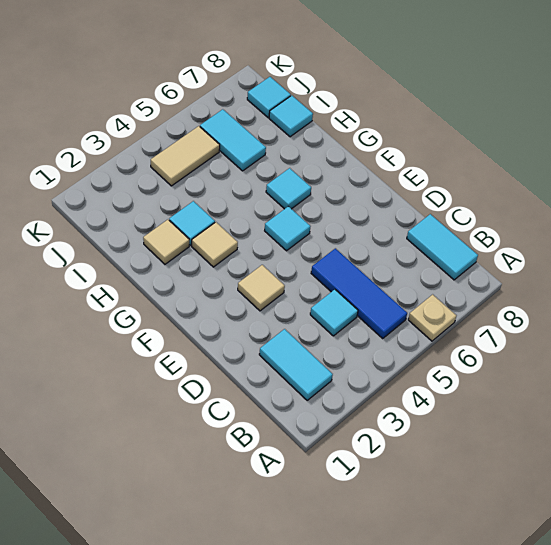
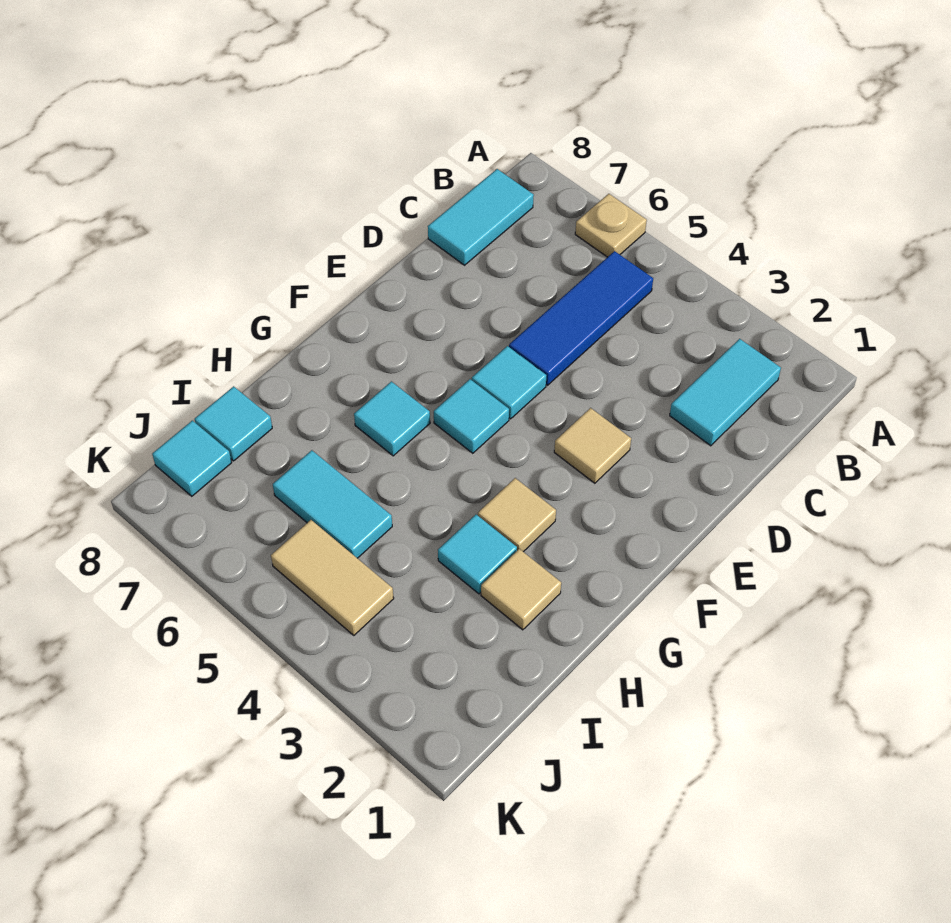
cyan 1x1 tile [310,289,358,336] -> cyan 1x1 tile moved to [472,346,546,419]
cyan 1x2 tile [200,109,266,171] -> cyan 1x2 tile turned to [273,450,392,558]

